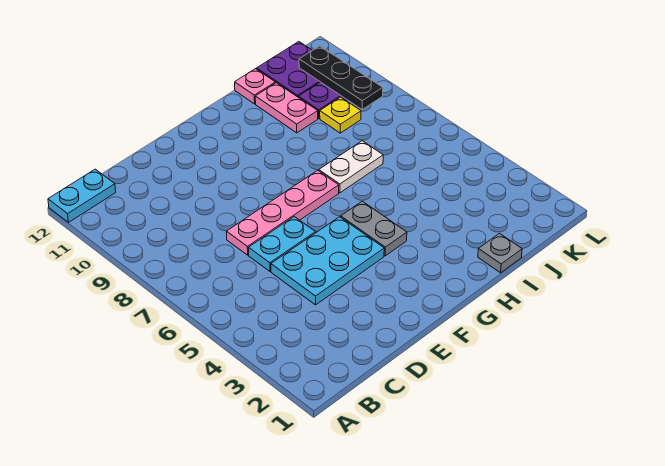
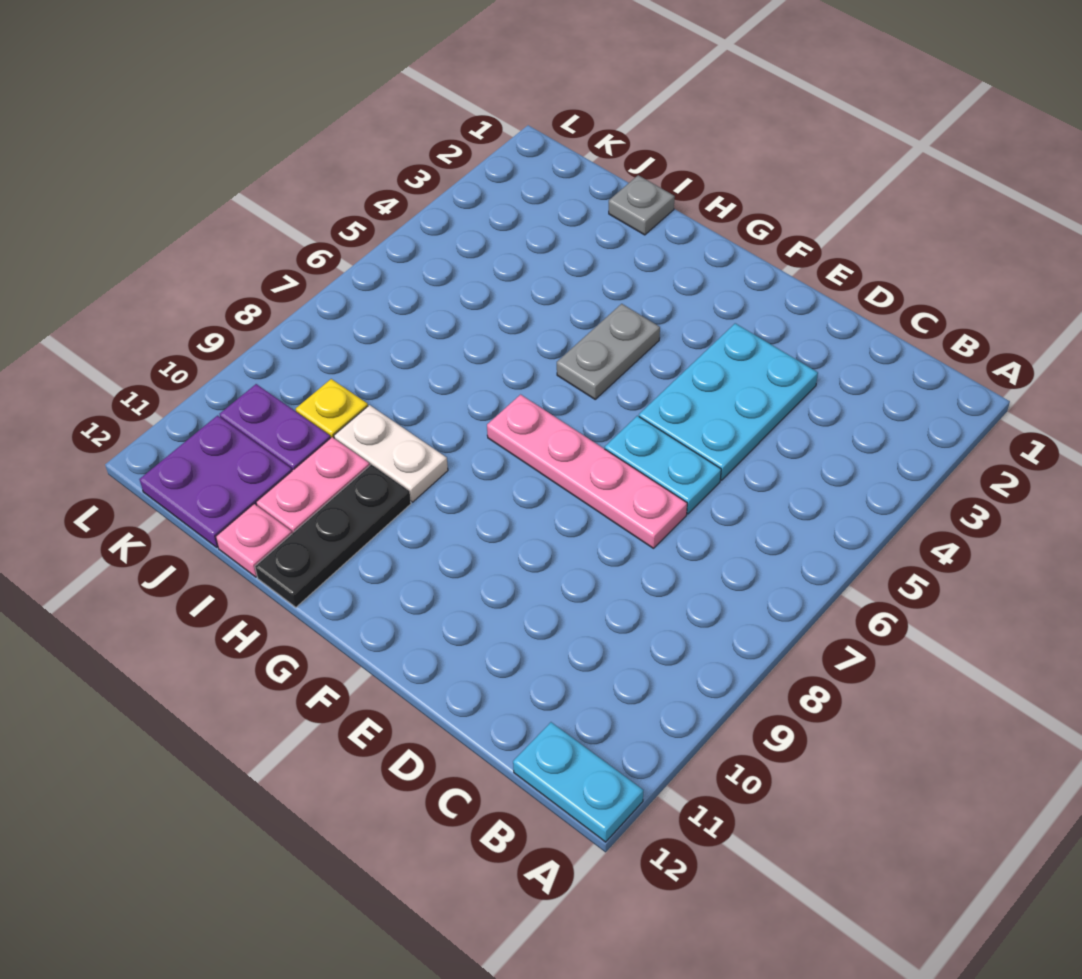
cyan 2x3 plate [271,217,384,305] -> cyan 2x3 plate turned to [639,323,818,480]
white 1x2 plate [319,141,383,193] -> white 1x2 plate moved to [334,405,448,502]
black 1x3 plate [299,46,383,109] -> black 1x3 plate moved to [255,464,411,607]

